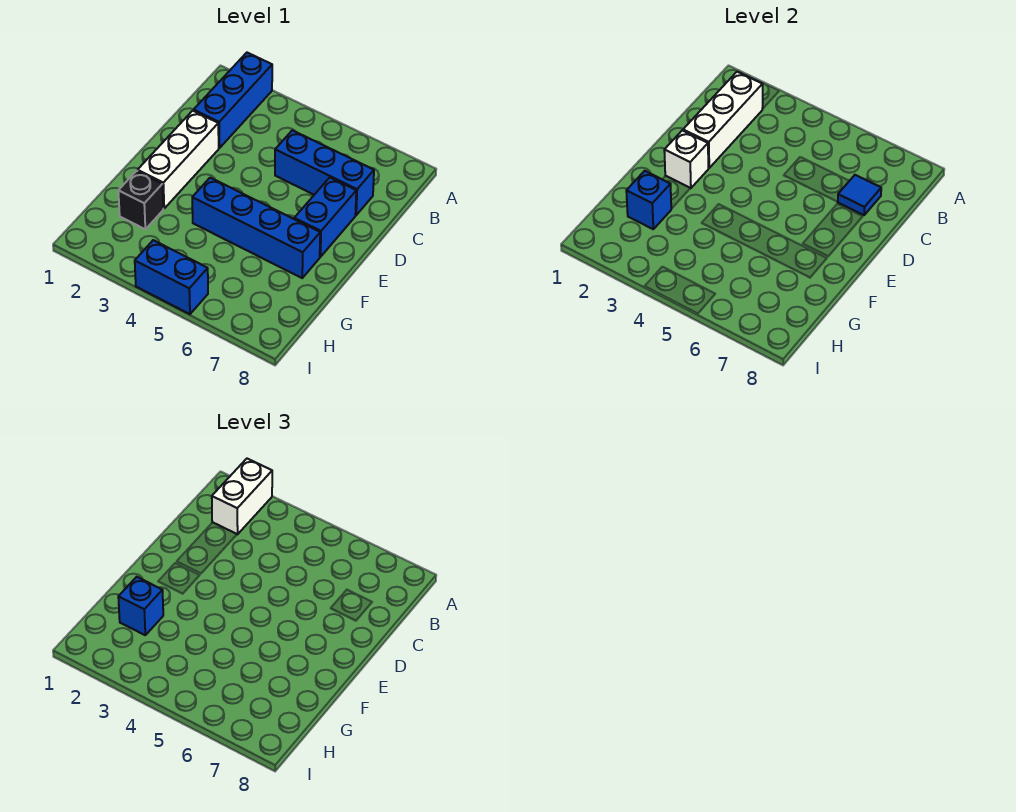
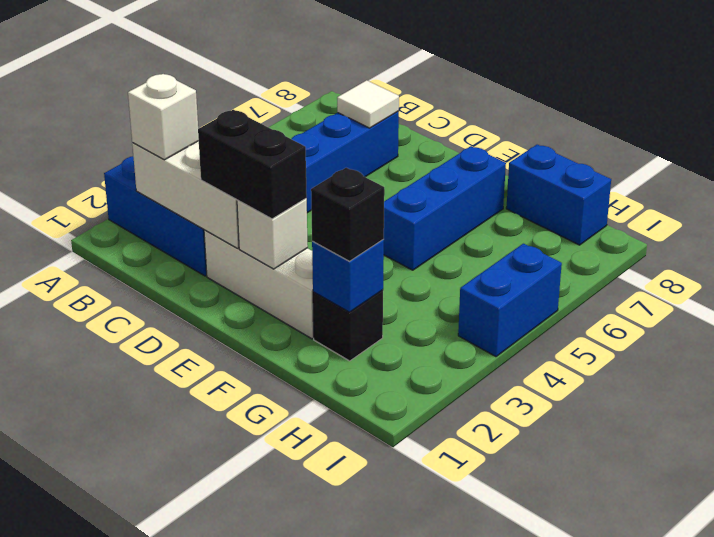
white 1x2 brick [212,459,272,534] -> white 1x1 brick [128,74,199,160]
blue 1x1 tile [838,175,881,215] -> white 1x1 tile [337,80,399,128]
none -> black 1x2 brick [198,110,307,219]
blue 1x2 brick [294,178,356,257] -> blue 1x2 brick moved to [506,145,611,245]
blue 1x4 brick [192,178,320,278] -> blue 1x3 brick [384,146,506,270]
blue 1x1 brick [118,577,163,635] -> black 1x1 brick [311,168,384,261]

